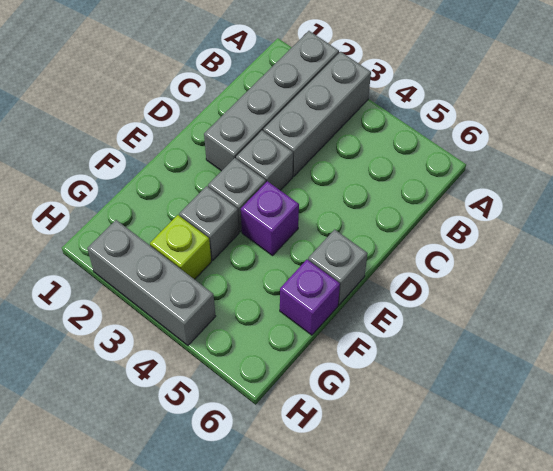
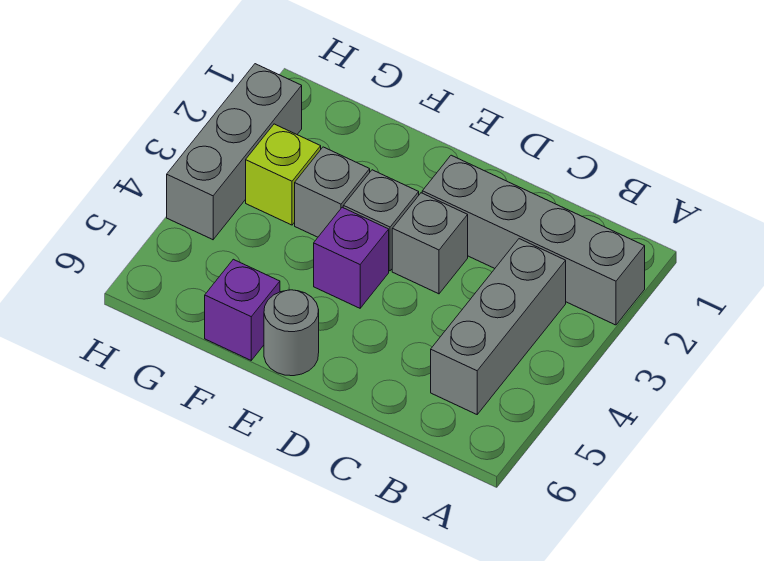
grey 1x3 brick [263,52,371,176] -> grey 1x3 brick turned to [431,239,566,414]
grey 1x1 brick [308,229,368,305] -> grey 1x1 round brick [264,290,319,376]

